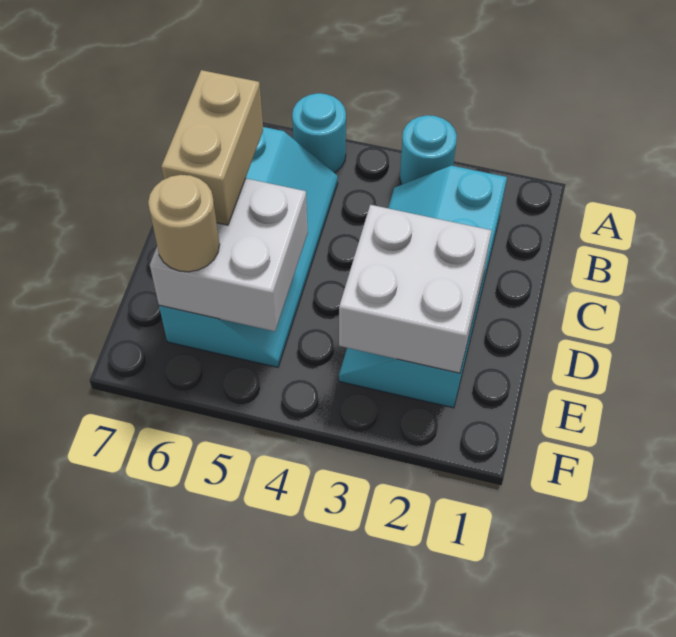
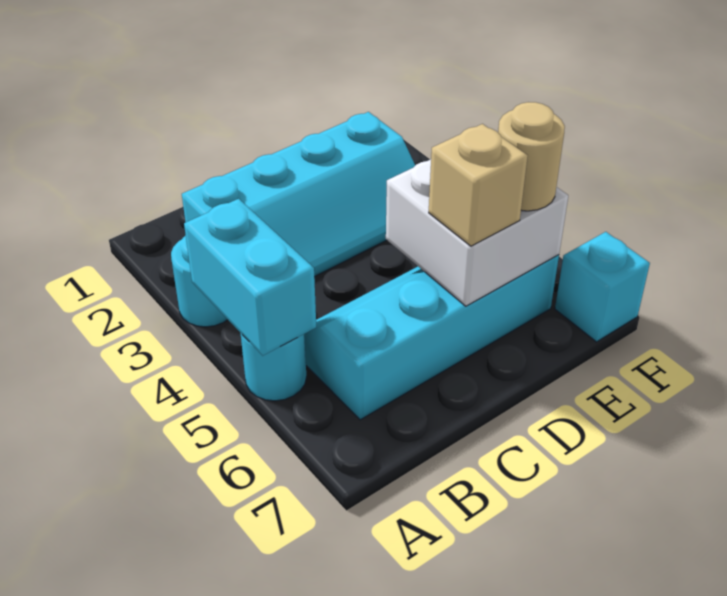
none -> cyan 1x2 brick [184,199,316,356]
tan 1x2 brick [161,70,263,225] -> tan 1x1 brick [429,124,528,246]
white 2x2 brick [339,205,492,373] -> none
none -> cyan 1x1 brick [555,232,650,342]

